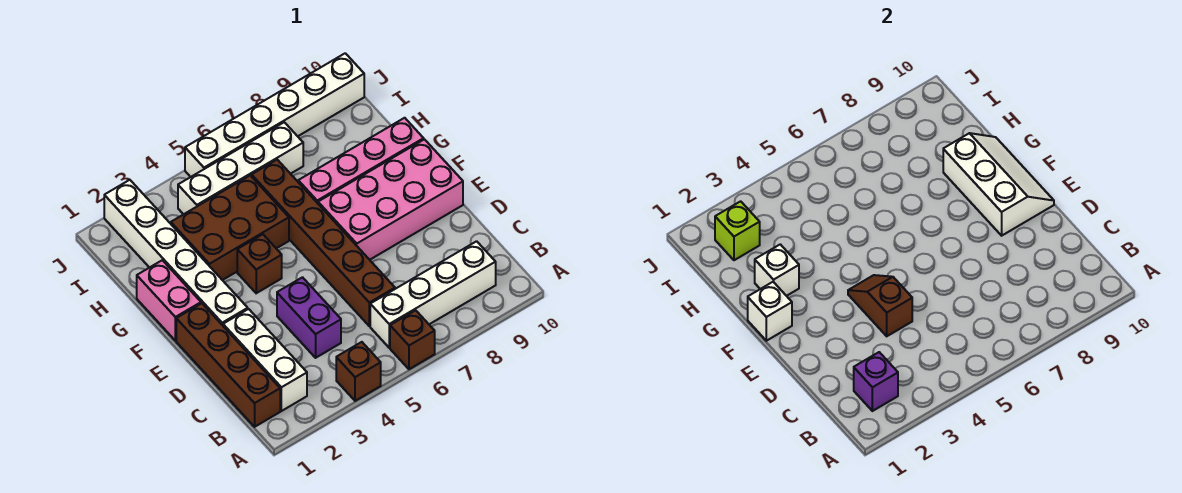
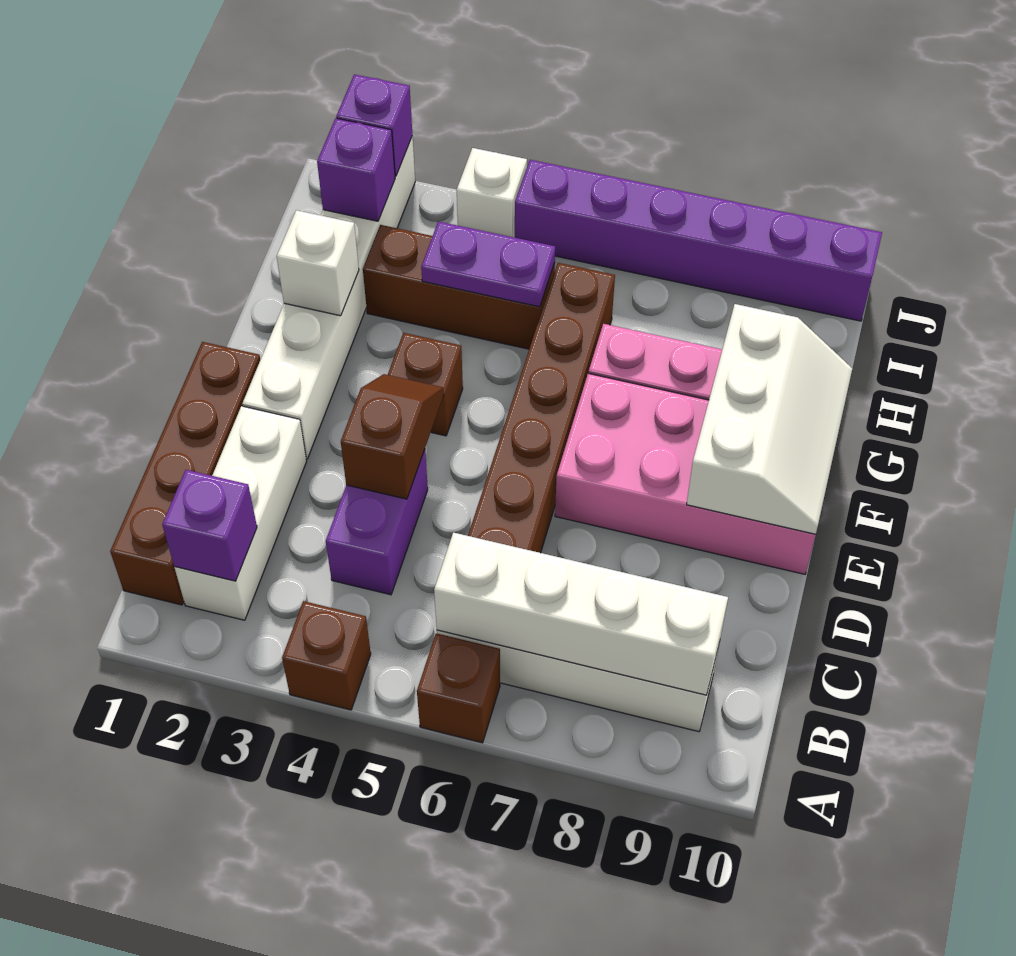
pink 1x2 brick [137,260,201,341] -> none
white 1x1 brick [748,282,792,341] -> white 1x1 brick moved to [457,148,527,238]
brown 2x3 brick [171,175,289,280] -> brown 1x3 brick [363,225,555,349]
none -> purple 1x2 plate [421,221,555,307]
lime 1x1 brick [715,201,760,260] -> purple 1x1 brick [317,118,395,221]
white 1x4 brick [178,122,303,214] -> white 1x4 brick moved to [434,533,728,695]
none -> purple 1x1 brick [336,74,412,176]
white 1x6 brick [185,53,364,177] -> purple 1x6 brick [515,160,882,321]

